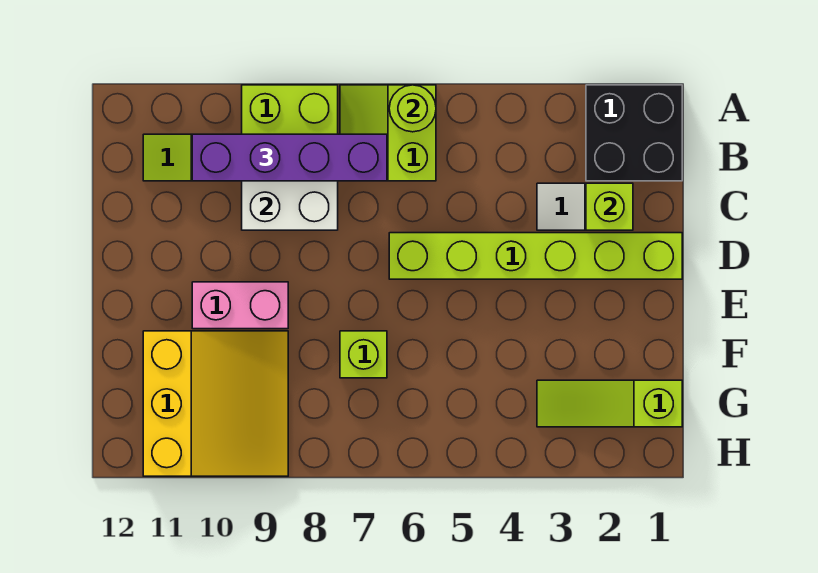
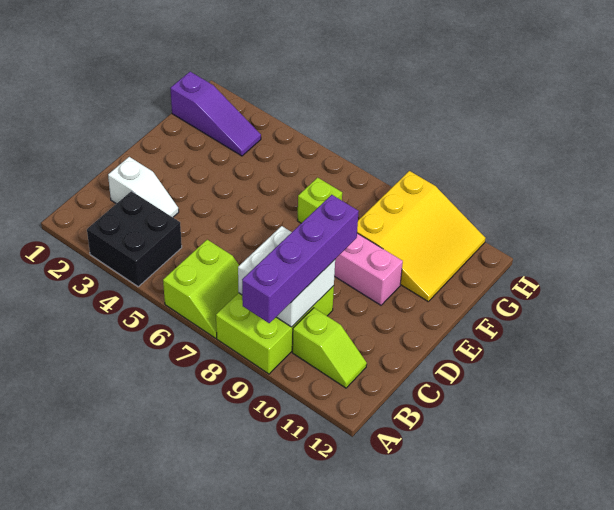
black 2x2 brick [586,85,682,181] -> black 2x2 brick moved to [87,191,182,287]
lime 1x1 round brick [389,85,436,132] -> none
purple 1x4 brick [192,134,387,181] -> purple 1x4 brick turned to [242,195,359,323]
lime 1x1 brick [586,183,633,230] -> none
lime 1x6 brick [389,233,682,279] -> none
yellow 3x3 slope [143,331,288,476] -> yellow 3x3 slope turned to [357,171,485,301]
lime 1x3 slope [537,380,682,427] -> purple 1x3 slope [170,72,261,156]

